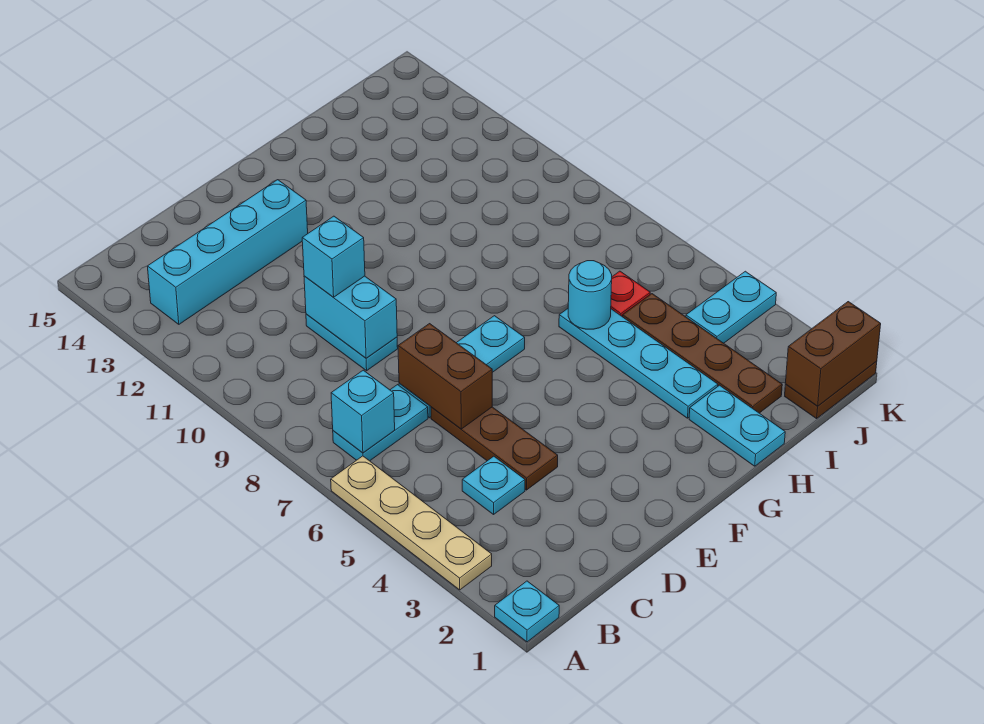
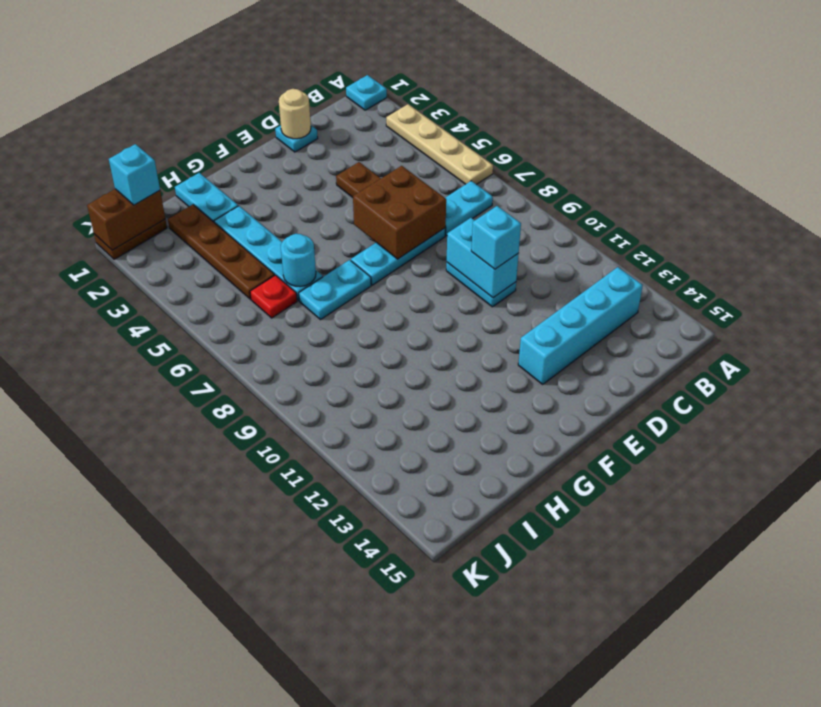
cyan 1x1 brick [331,370,395,453] -> cyan 1x1 brick moved to [109,144,160,205]
cyan 1x1 plate [462,456,525,514] -> cyan 1x1 plate moved to [275,125,318,152]
none -> tan 1x1 round brick [279,89,311,139]
brown 1x2 brick [398,324,492,429] -> brown 2x2 brick [353,166,446,259]
cyan 1x2 plate [686,271,776,343] -> cyan 1x2 plate moved to [299,260,371,320]

